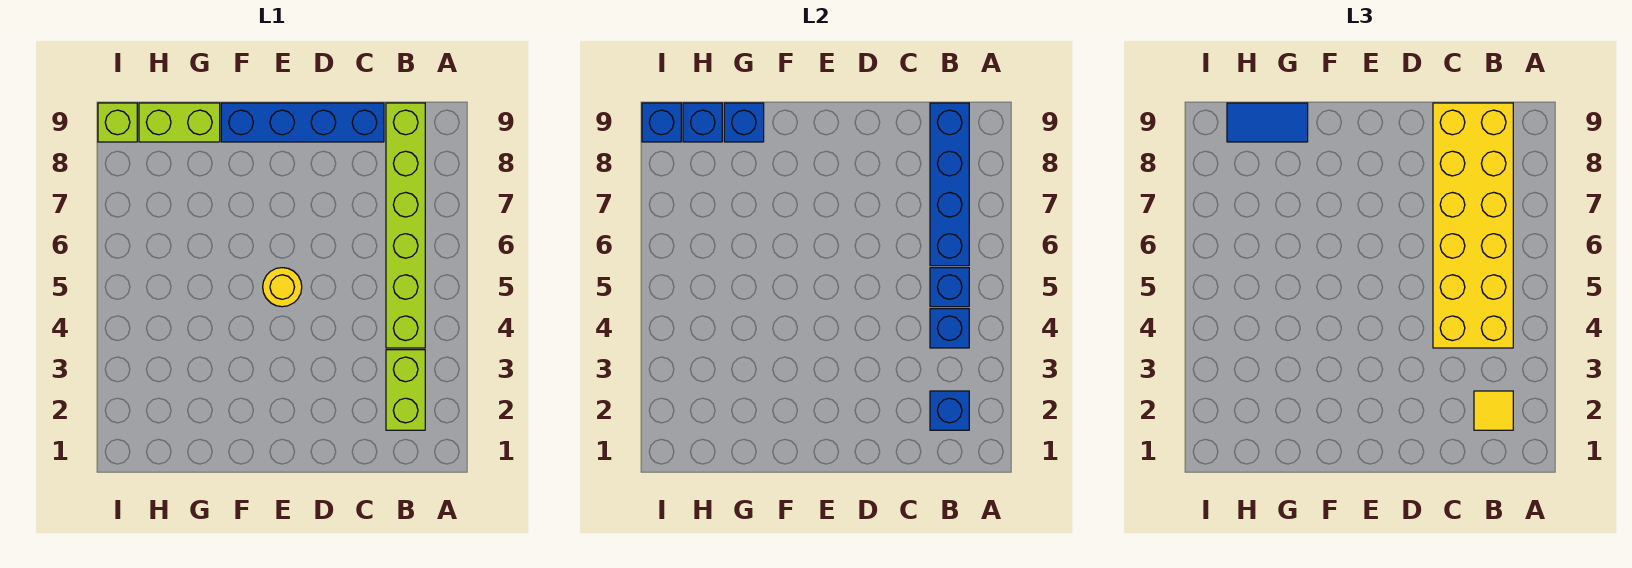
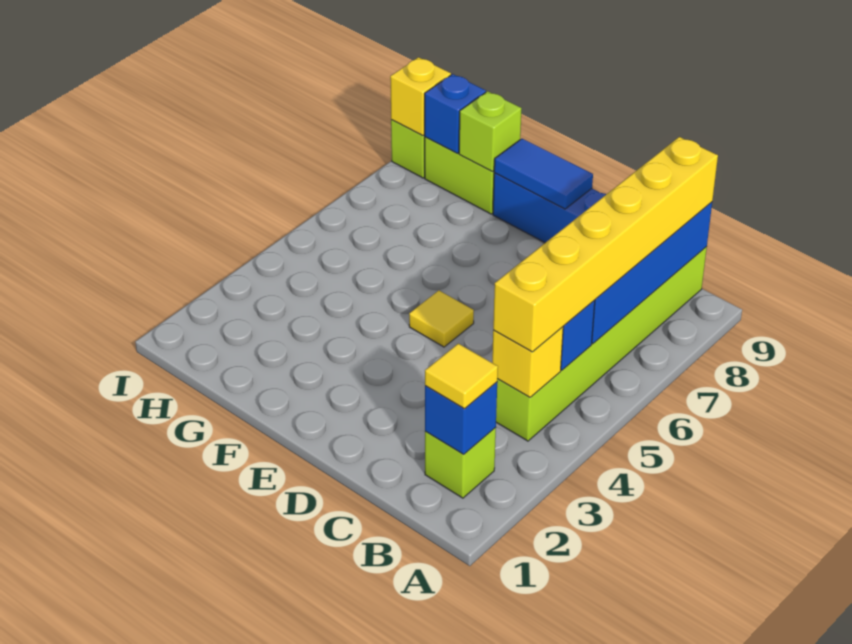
lime 1x2 brick [386,350,425,430] -> lime 1x1 brick [425,428,496,498]
blue 1x1 brick [930,309,969,348] -> yellow 1x1 brick [492,327,563,397]
yellow 2x6 brick [1433,103,1513,348] -> yellow 1x6 brick [493,137,718,352]
yellow 1x1 round brick [263,268,302,307] -> yellow 1x1 tile [409,291,474,347]
blue 1x1 brick [724,103,764,142] -> lime 1x1 brick [459,91,521,171]
blue 1x2 tile [1227,103,1308,142] -> blue 1x2 tile moved to [494,139,593,209]
blue 1x1 brick [642,103,681,142] -> yellow 1x1 brick [390,57,451,136]

